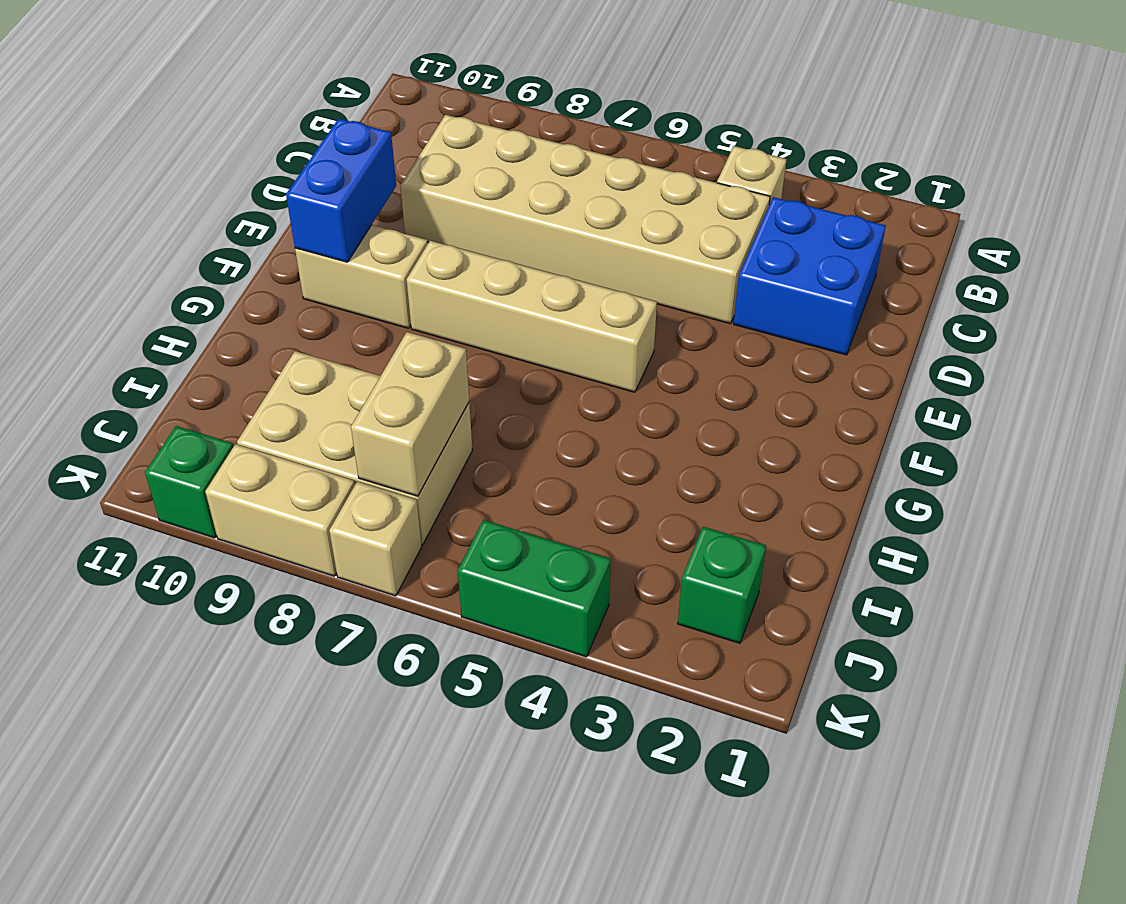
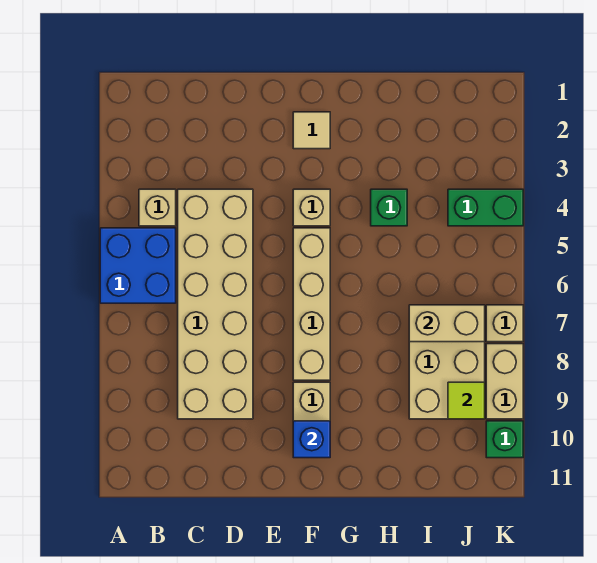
blue 2x2 brick [734,197,886,355] -> blue 2x2 brick moved to [100,228,176,303]
blue 1x2 brick [286,119,396,262] -> blue 1x1 brick [293,421,330,458]
none -> tan 1x1 tile [293,112,330,149]
none -> tan 1x1 brick [293,189,330,226]
green 1x1 brick [678,527,766,643] -> green 1x1 brick moved to [371,189,407,226]
none -> lime 1x1 tile [448,382,485,419]
green 1x2 brick [458,520,611,657] -> green 1x2 brick turned to [448,189,523,226]

